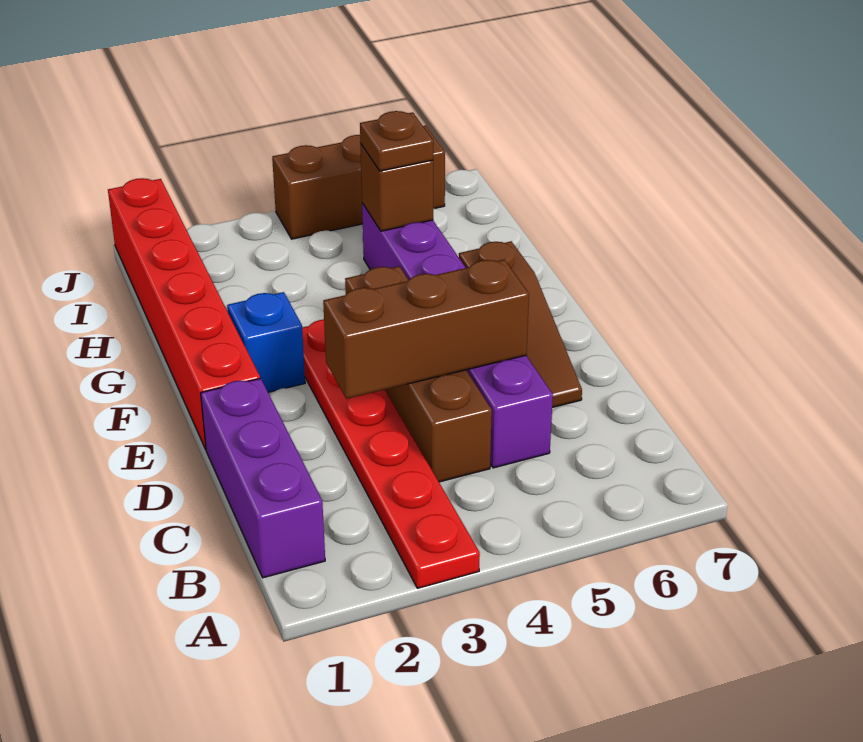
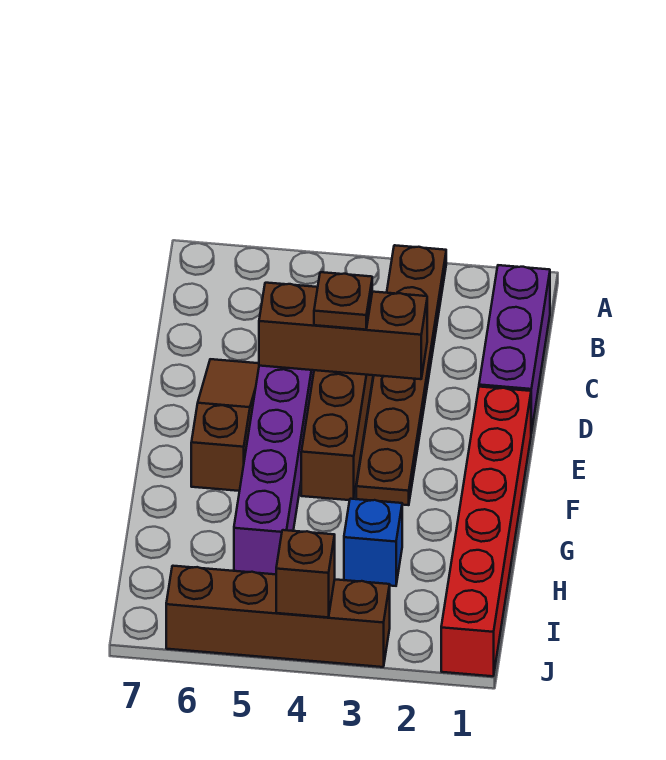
red 1x6 plate [302,320,480,588] -> brown 1x6 plate [356,245,446,505]
blue 1x1 brick [227,292,305,392] -> blue 1x1 brick moved to [344,499,402,586]
brown 1x1 brick [360,144,433,231] -> brown 1x1 brick moved to [276,530,335,617]
brown 1x1 plate [360,111,433,171] -> brown 1x1 plate moved to [314,272,372,330]
brown 1x3 brick [272,125,445,239] -> brown 1x4 brick [166,566,390,667]

